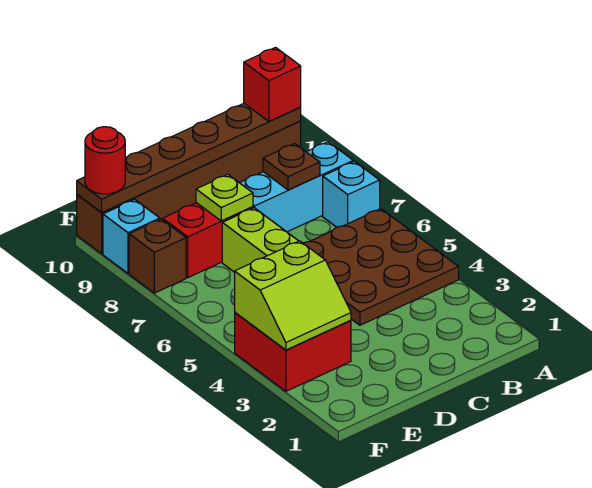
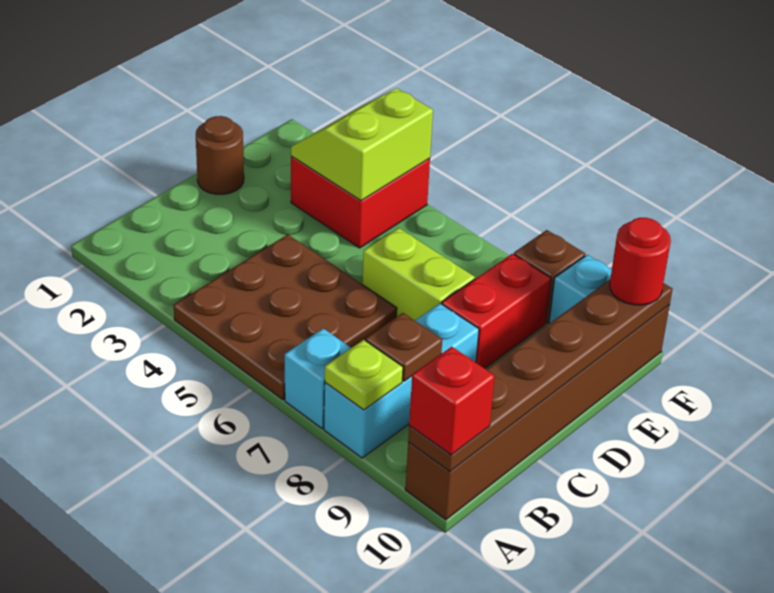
none -> brown 1x1 round brick [196,116,244,194]
lime 1x1 plate [196,175,253,221] -> lime 1x1 plate moved to [325,340,403,410]

